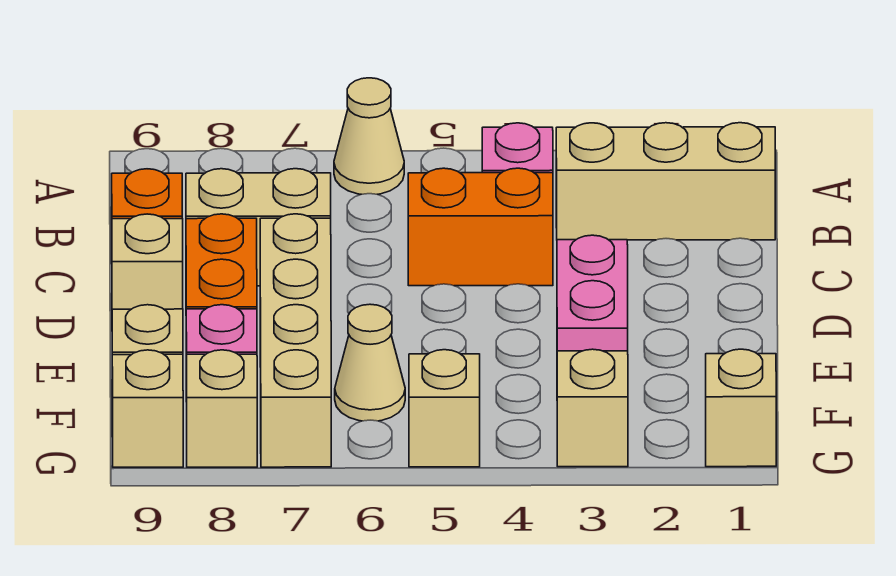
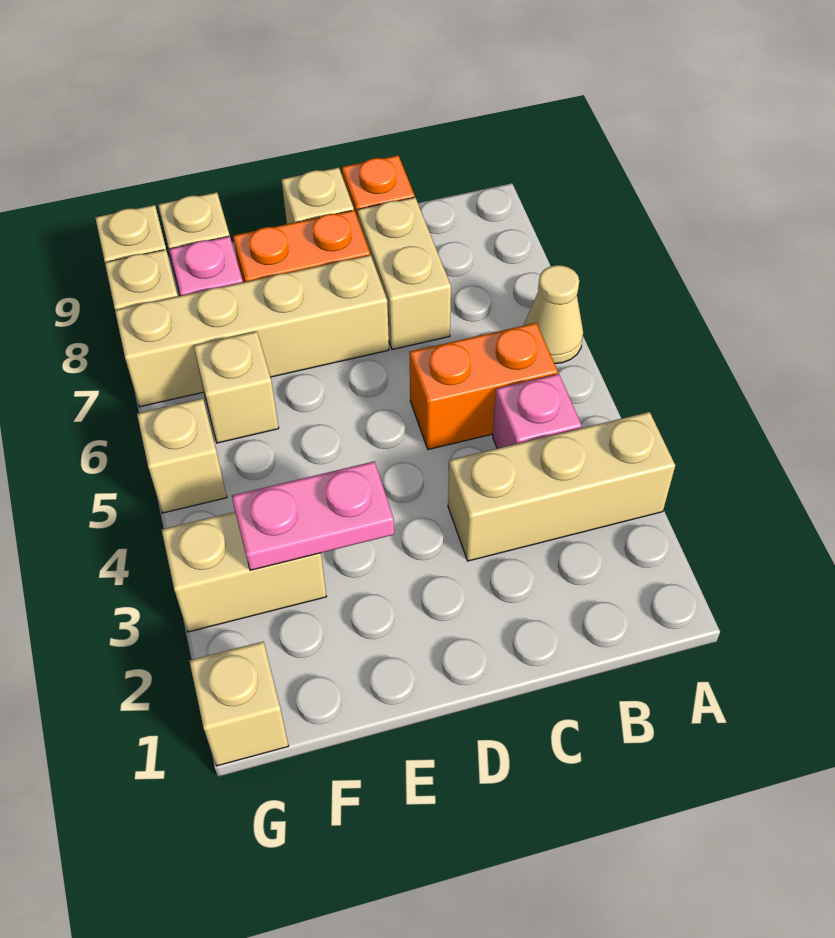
tan 1x3 brick [556,123,775,240] -> tan 1x3 brick turned to [448,412,675,561]
orange 1x2 brick [408,168,553,286] -> orange 1x2 brick turned to [409,323,558,450]
tan 1x1 cone [335,304,405,421] -> tan 1x1 brick [194,331,279,443]

